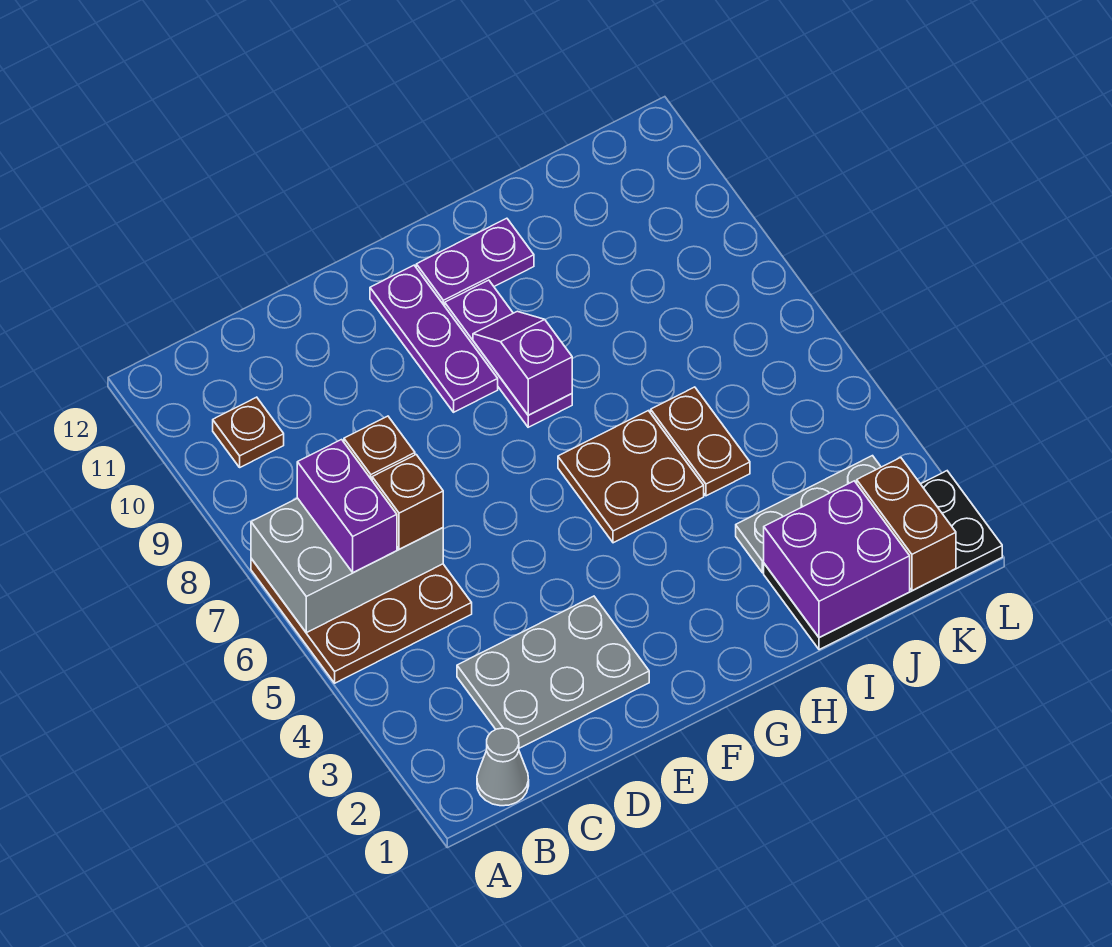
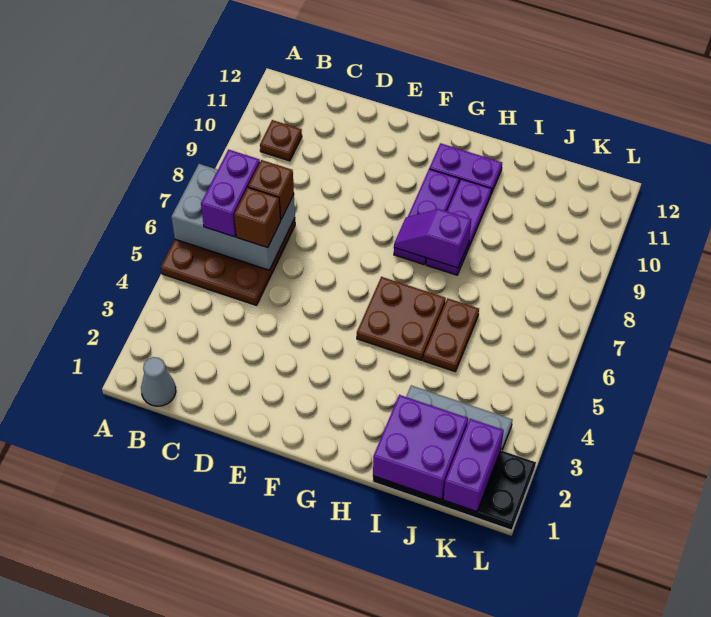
grey 2x3 plate [457,596,649,748] -> none
purple 1x3 plate [370,265,498,412] -> purple 1x3 plate moved to [426,179,491,275]
purple 1x2 slope [473,311,572,415] -> purple 1x2 slope turned to [394,209,471,268]
brown 1x2 brick [857,457,956,591] -> purple 1x2 brick [443,419,504,512]

